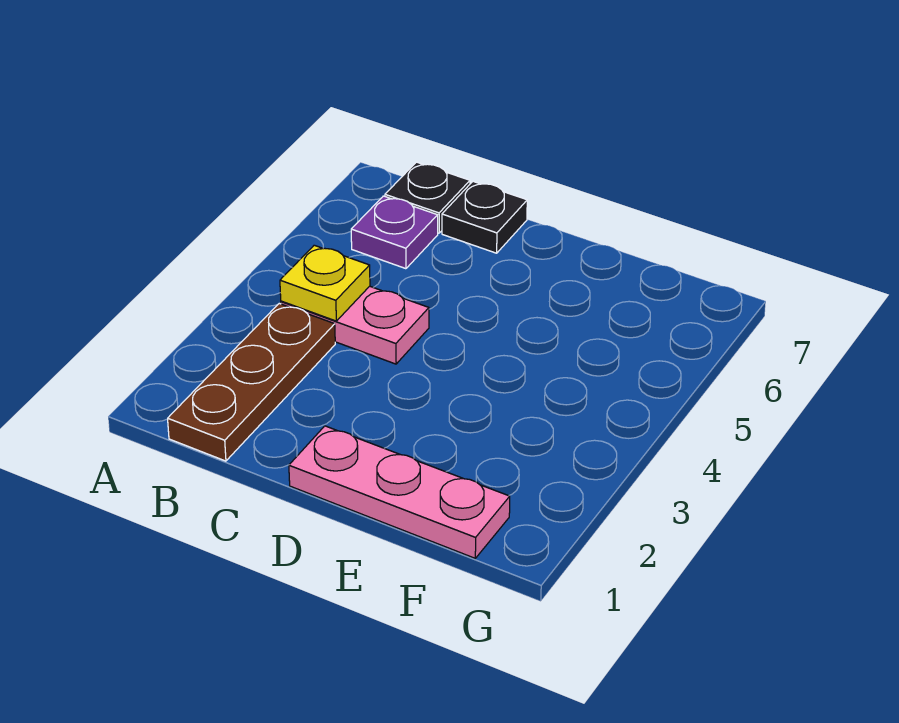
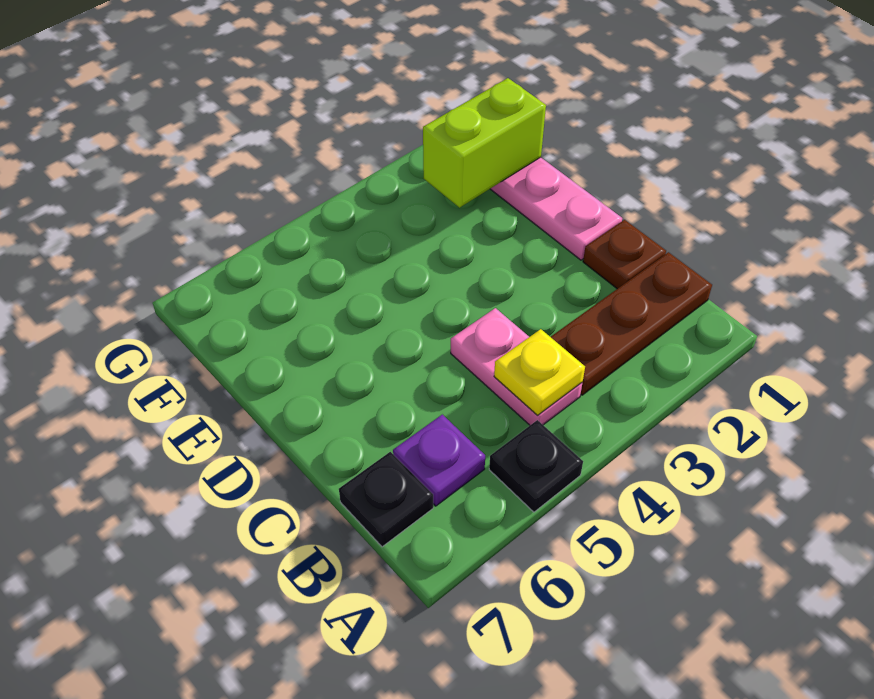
none -> brown 1x1 plate [583,220,666,289]
black 1x1 plate [442,181,527,253] -> black 1x1 plate moved to [489,420,583,512]
none -> lime 1x2 brick [423,78,546,208]

